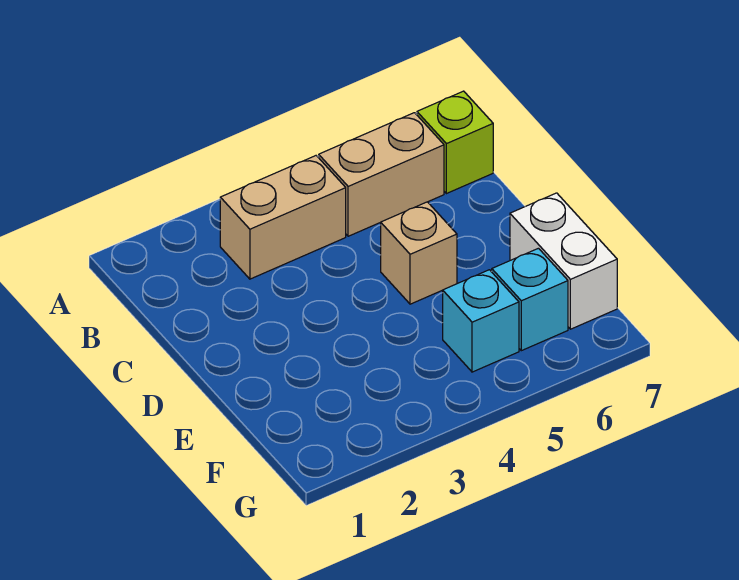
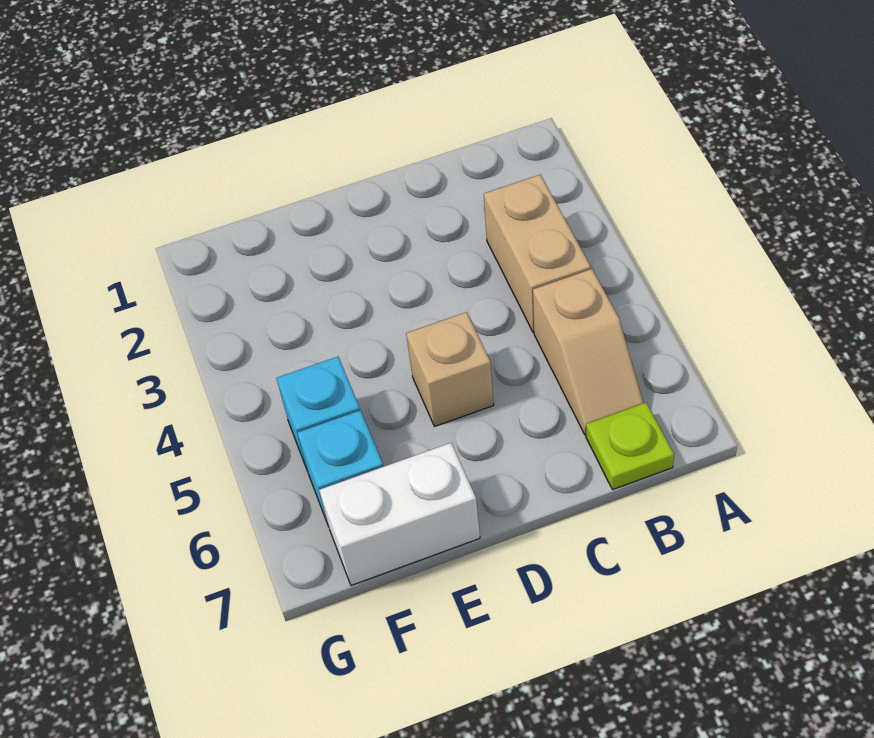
tan 1x2 brick [319,113,444,236] -> tan 1x2 slope [533,269,644,435]
lime 1x1 brick [417,91,493,194] -> lime 1x1 plate [586,403,674,490]

